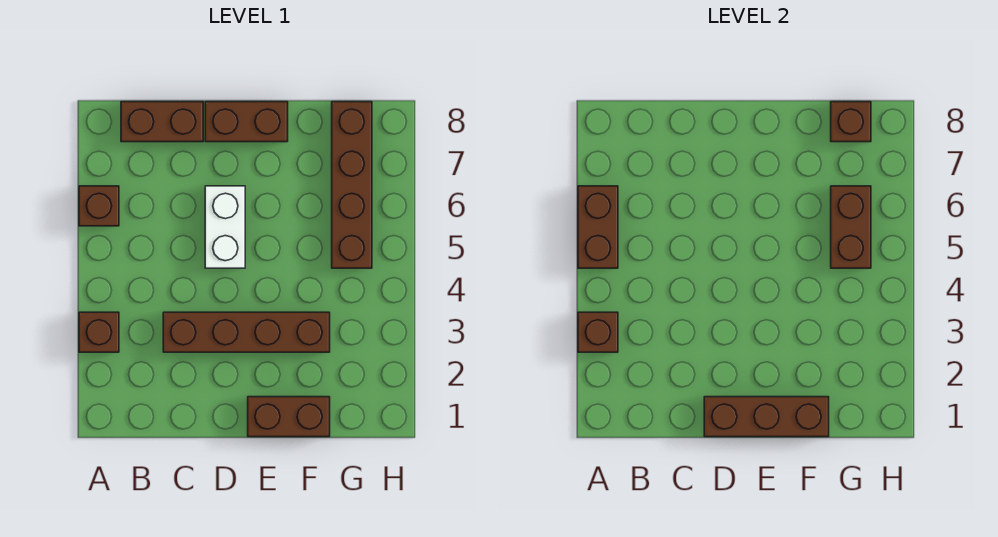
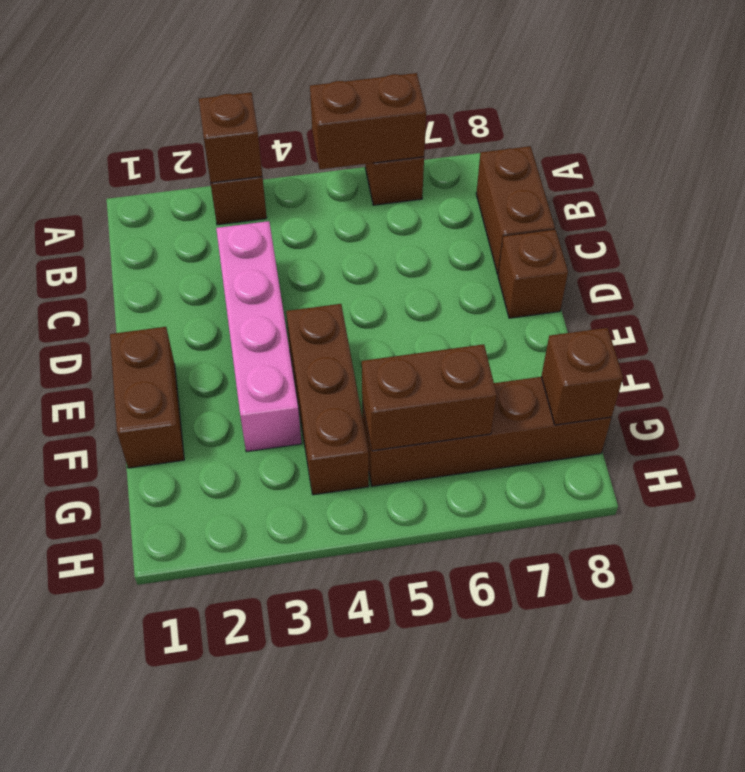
brown 1x4 brick [163,312,330,352] -> pink 1x4 brick [216,221,302,452]
brown 1x3 brick [704,397,829,437] -> brown 1x3 brick moved to [286,304,369,495]
white 1x2 brick [205,186,245,268] -> none
brown 1x2 brick [205,102,288,142] -> brown 1x1 brick [498,230,568,318]

